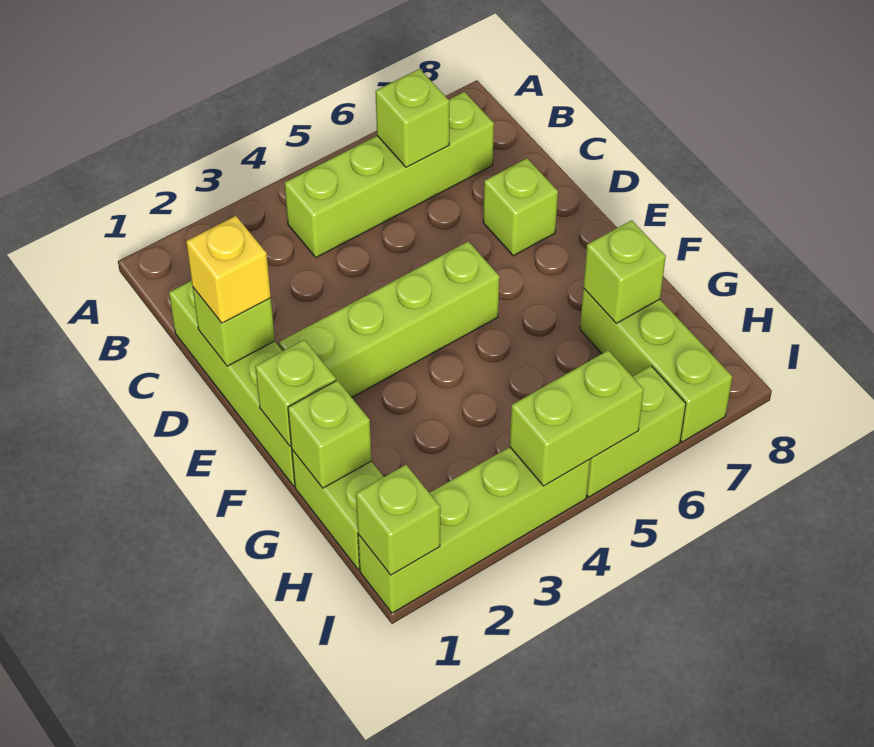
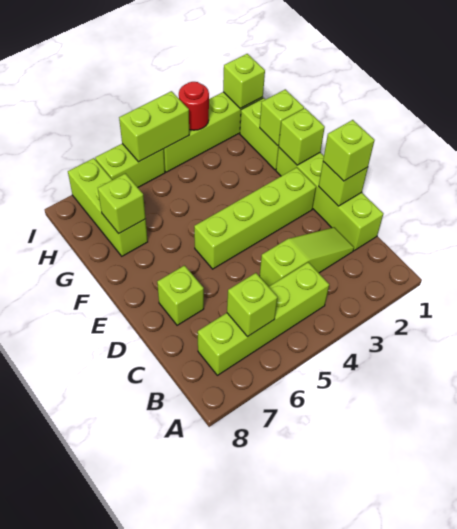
none -> lime 1x3 slope [260,227,354,287]
yellow 1x1 brick [186,216,271,323] -> lime 1x1 brick [323,120,375,181]
none -> red 1x1 round brick [179,82,209,130]

